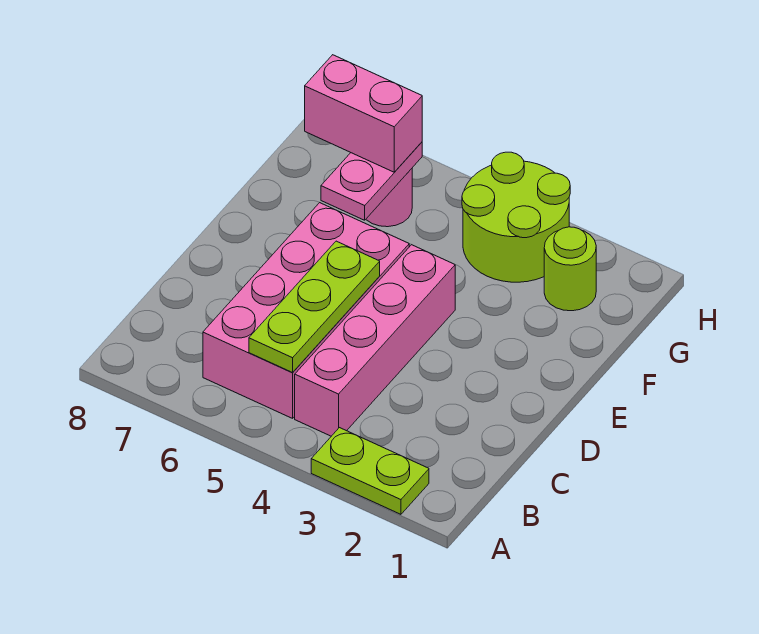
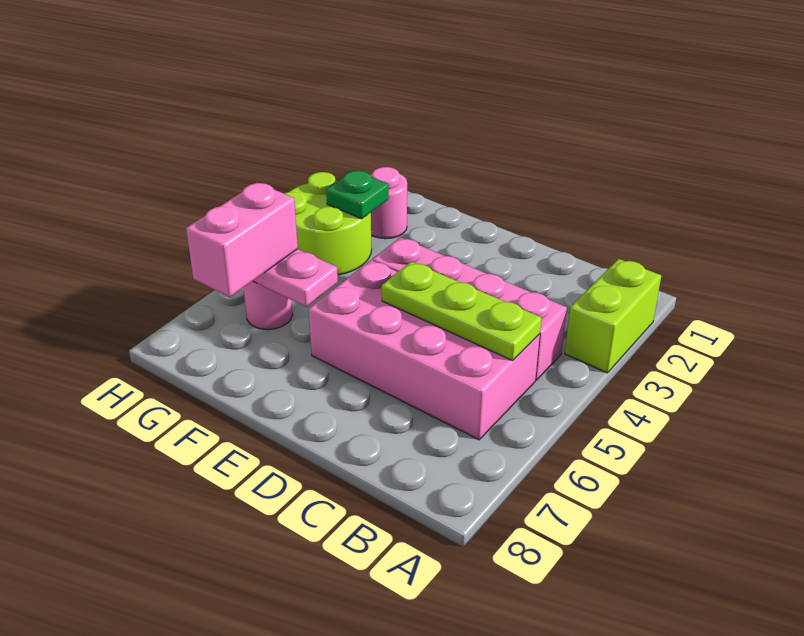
lime 1x2 plate [311,428,429,514] -> lime 1x2 brick [565,259,661,373]
lime 1x1 round brick [544,227,596,311] -> pink 1x1 round brick [371,167,407,239]
none -> green 1x1 plate [326,170,389,219]

